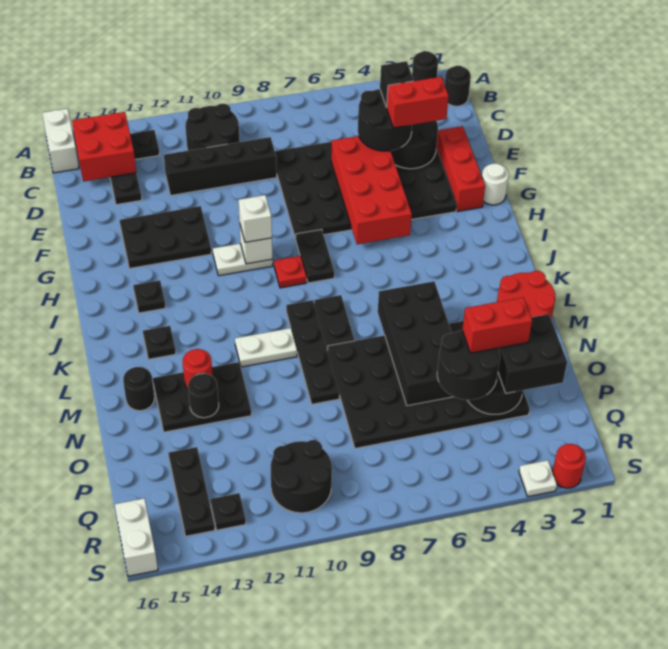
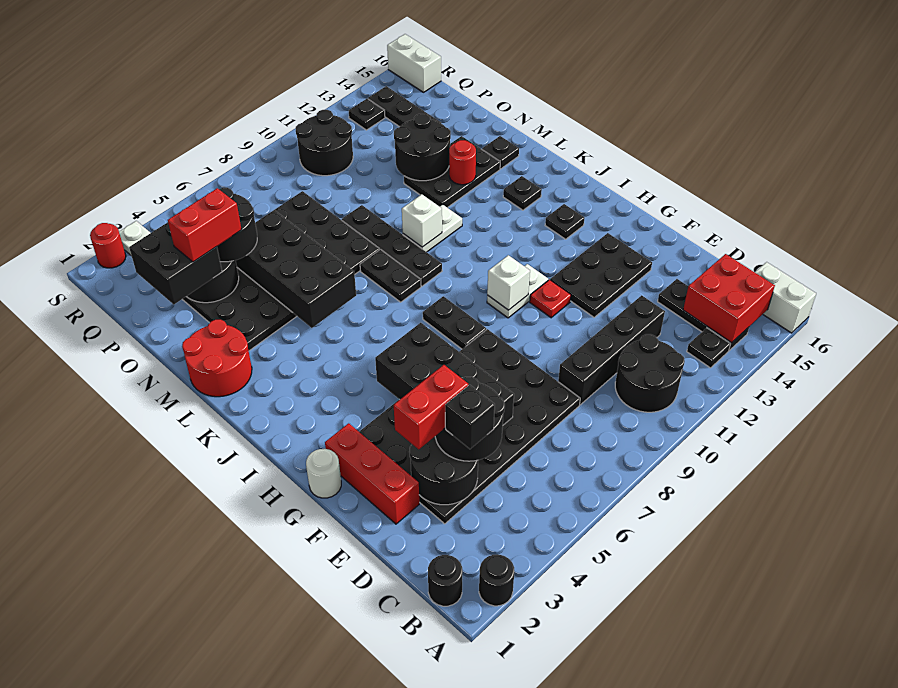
red 2x4 brick [331,136,412,244] -> black 2x4 brick [375,323,514,425]
white 1x1 brick [239,195,272,242] -> white 1x1 brick moved to [402,194,442,247]
red 1x1 plate [274,256,306,288] -> red 1x1 plate moved to [530,280,571,318]
black 1x1 round brick [123,367,155,411] -> black 1x1 plate [482,136,519,169]
black 1x1 round brick [188,373,219,418] -> black 2x2 round brick [394,114,451,181]

